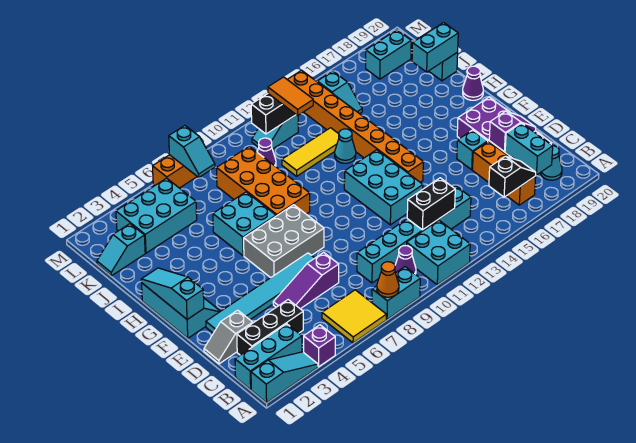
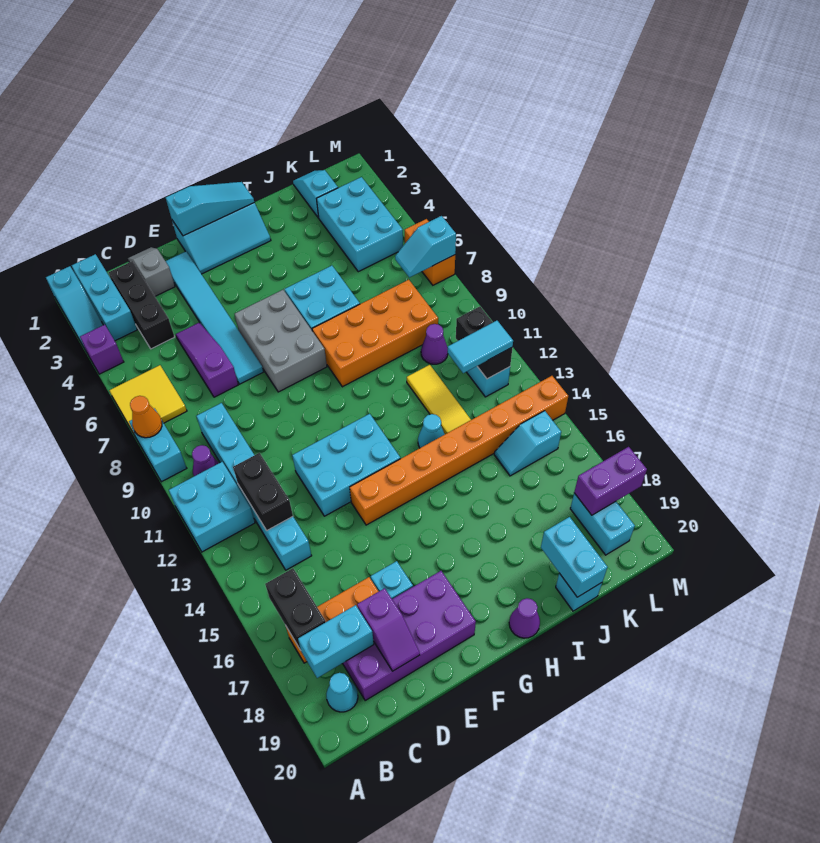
black 1x2 slope [489,156,536,197] -> black 1x2 brick [265,568,326,650]
orange 1x2 tile [268,77,313,115] -> cyan 1x2 tile [448,321,513,373]
none -> purple 1x2 brick [574,447,647,515]

